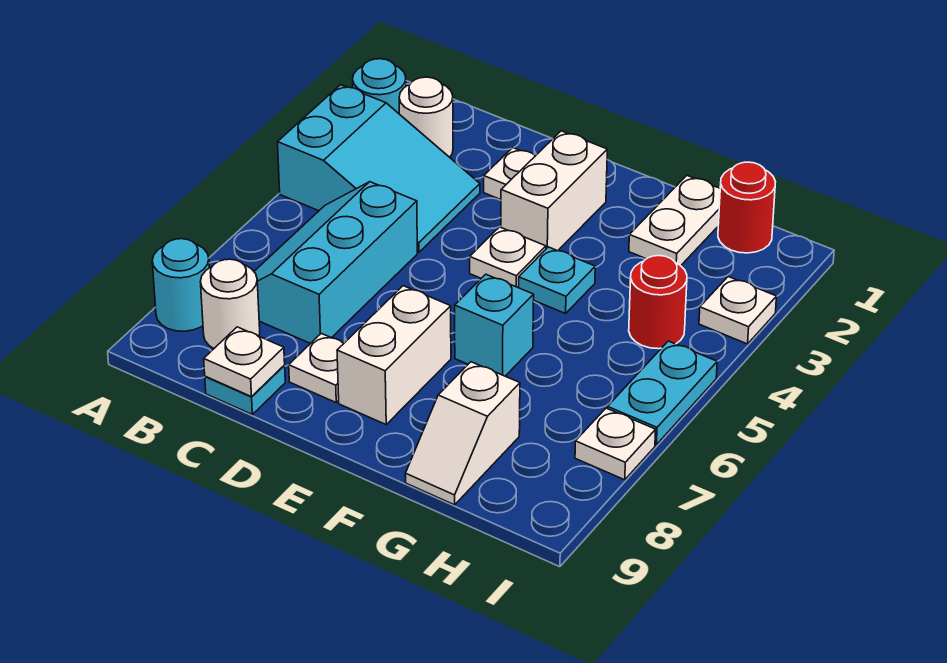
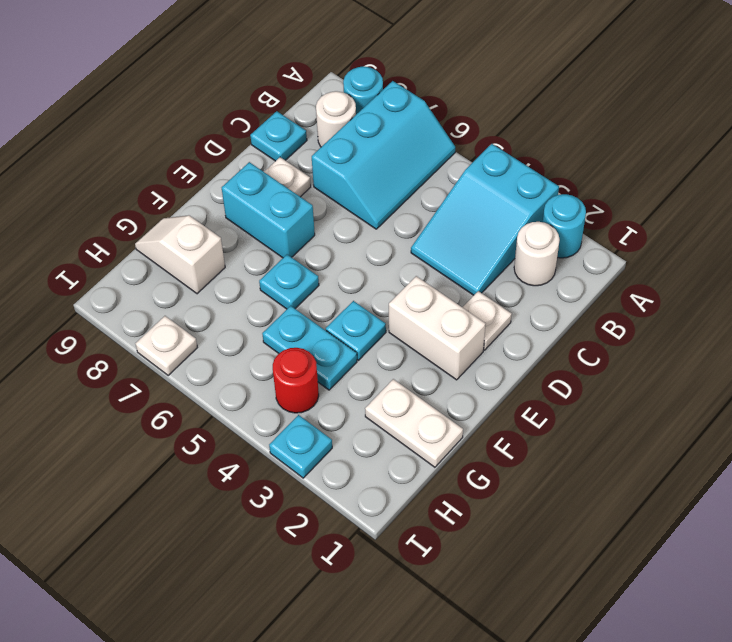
cyan 2x3 slope [254,182,417,344] -> cyan 2x3 slope turned to [312,81,455,229]
white 1x1 plate [204,327,285,397] -> none
white 1x1 plate [470,227,546,288] -> none
white 1x2 brick [337,286,451,424] -> cyan 1x2 brick [222,162,315,258]
cyan 1x1 brick [455,274,534,376] -> cyan 1x1 plate [259,255,319,309]
red 1x1 round brick [718,162,775,253] -> none
white 1x1 plate [699,277,777,344] -> cyan 1x1 plate [269,415,332,478]
cyan 1x2 plate [607,341,717,445] -> cyan 1x2 plate moved to [262,306,357,390]

